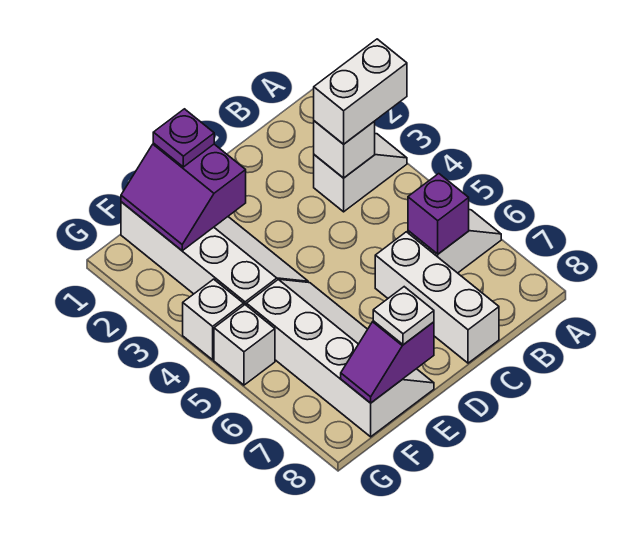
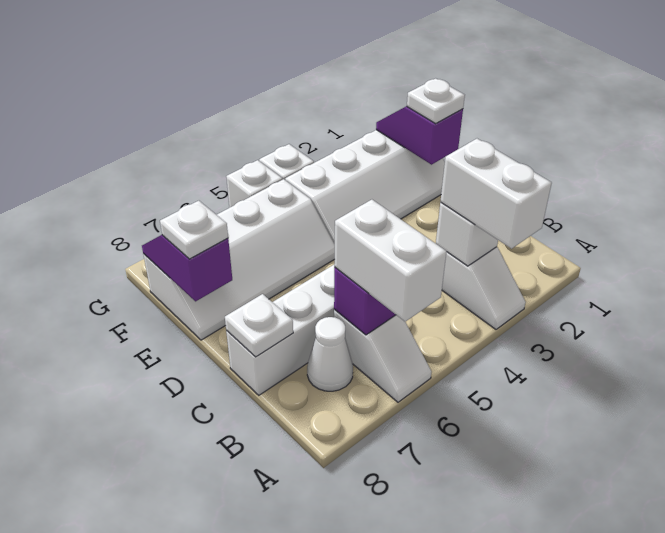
none -> white 1x2 brick [334,200,447,322]
none -> white 1x1 cone [307,317,353,391]
none -> white 1x1 plate [225,294,293,357]
purple 2x2 slope [121,143,246,251] -> purple 1x2 slope [376,106,463,165]
purple 1x1 plate [153,109,214,167] -> white 1x1 plate [407,78,465,123]

